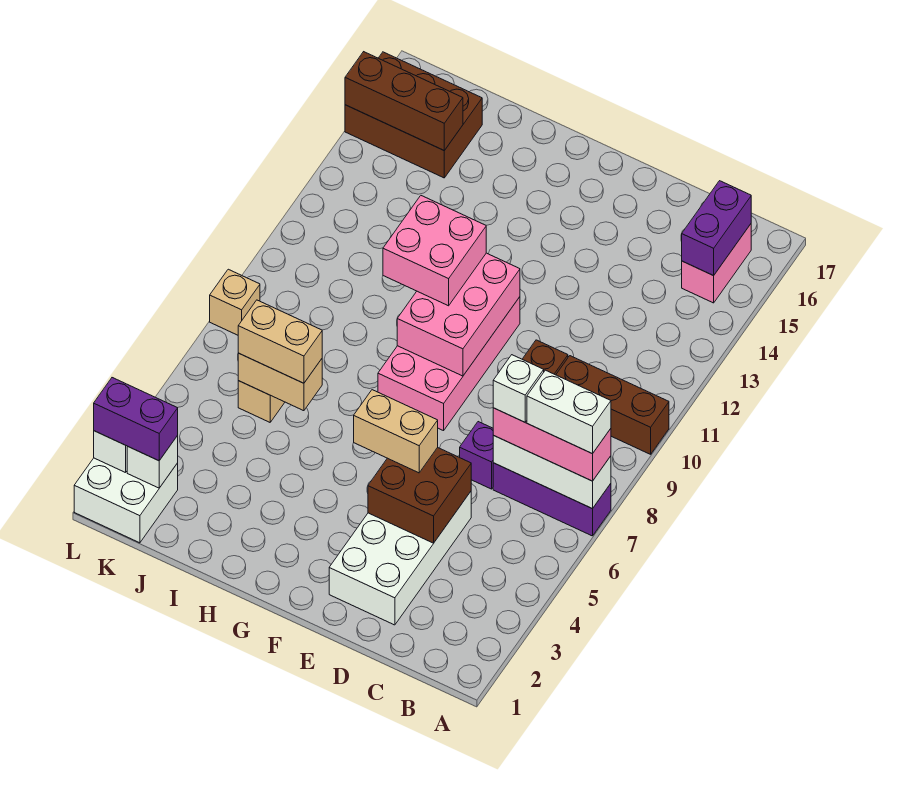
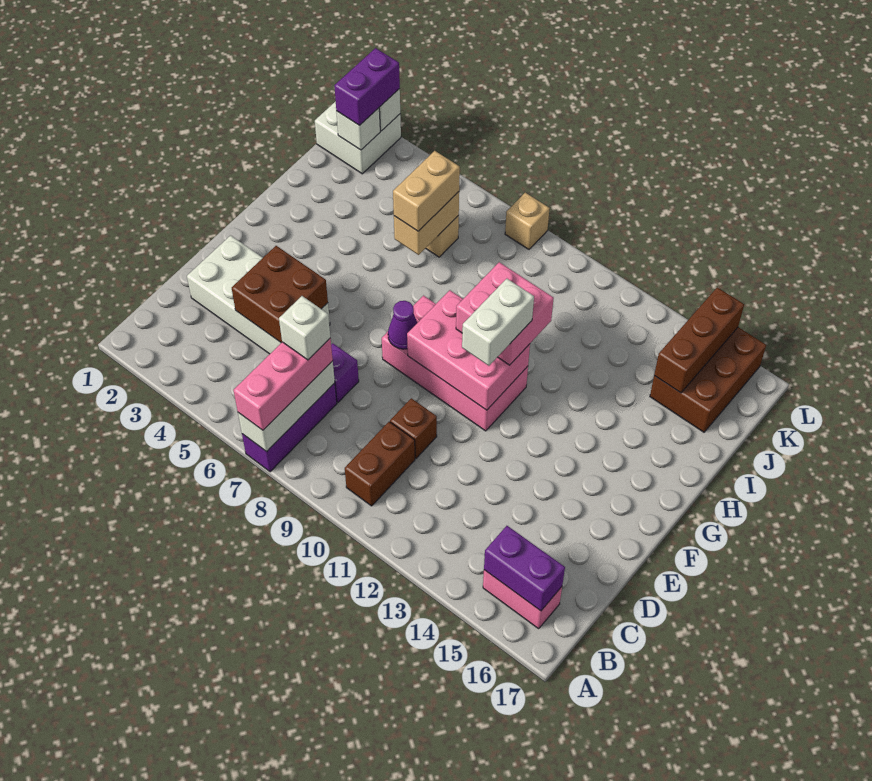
white 1x2 brick [527,370,611,454] -> white 1x2 brick moved to [462,279,534,366]
brown 1x3 brick [556,356,669,454] -> brown 1x2 brick [345,422,415,506]
tan 1x2 brick [354,390,438,473] -> none
none -> purple 1x1 cone [388,301,417,349]

